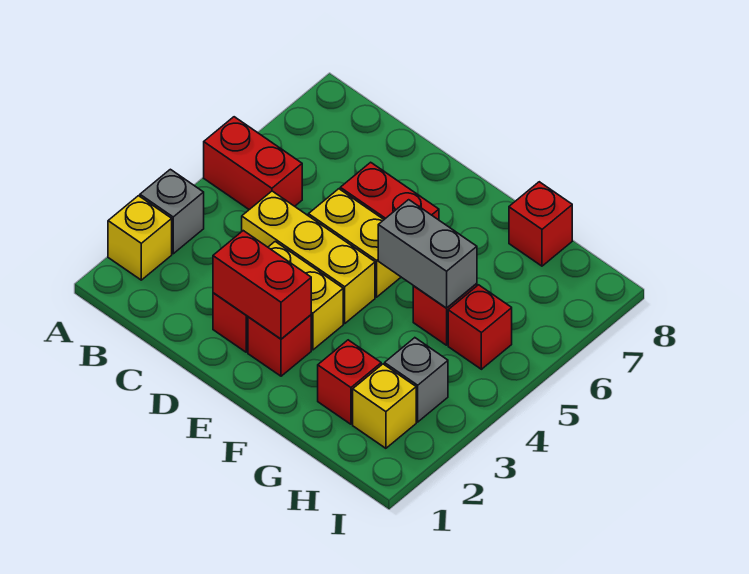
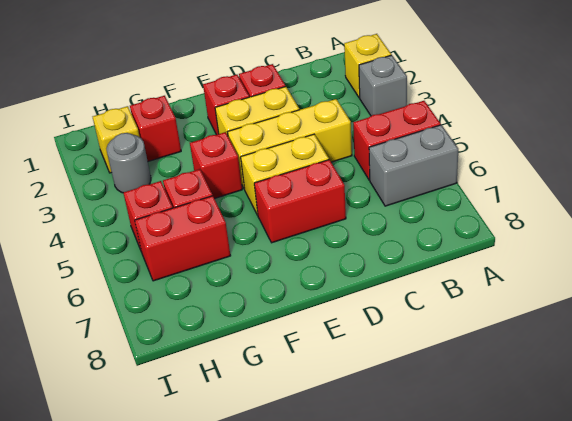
red 1x2 brick [213,231,311,339] -> red 1x2 brick moved to [135,196,231,281]
grey 1x2 brick [378,200,477,308] -> grey 1x2 brick moved to [369,125,458,206]
red 1x1 brick [509,182,572,266] -> red 1x1 brick moved to [190,132,242,199]
grey 1x1 brick [385,338,448,422] -> grey 1x1 round brick [106,133,151,193]

